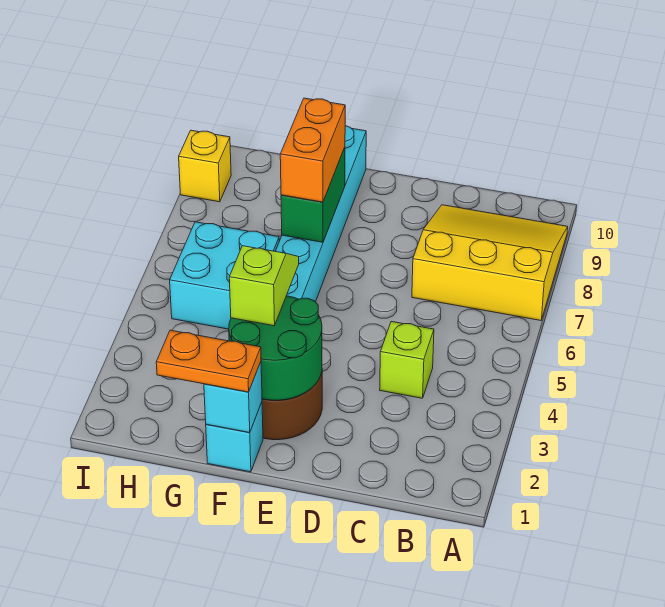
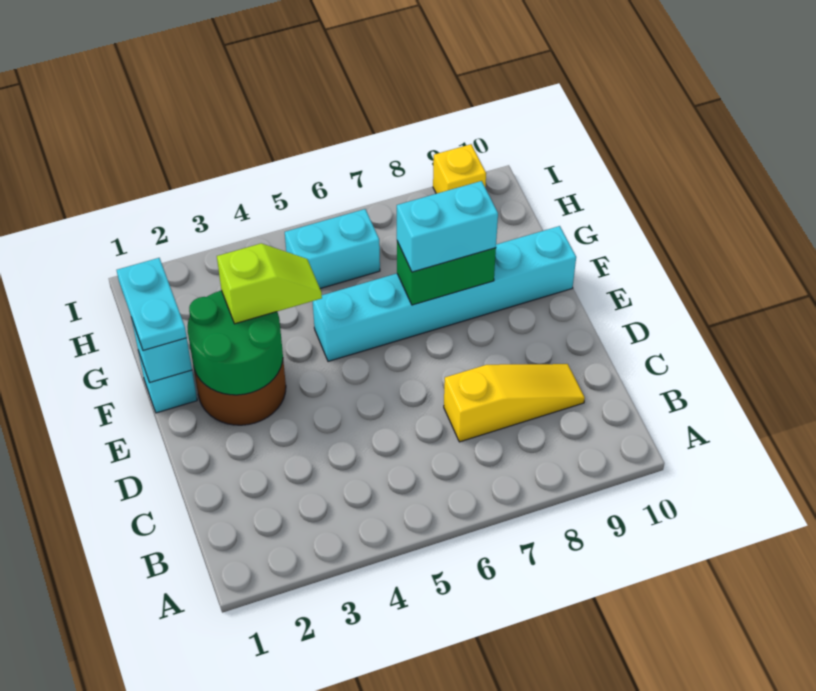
yellow 3x3 slope [412,205,568,320] -> yellow 1x3 slope [444,364,585,442]
lime 1x1 brick [380,322,434,398] -> none
orange 1x2 plate [156,330,261,392] -> cyan 1x2 plate [117,258,187,351]
orange 1x2 brick [280,98,345,202] -> cyan 1x2 brick [397,181,498,272]
cyan 2x2 brick [170,222,279,329] -> cyan 1x2 brick [285,209,380,289]

